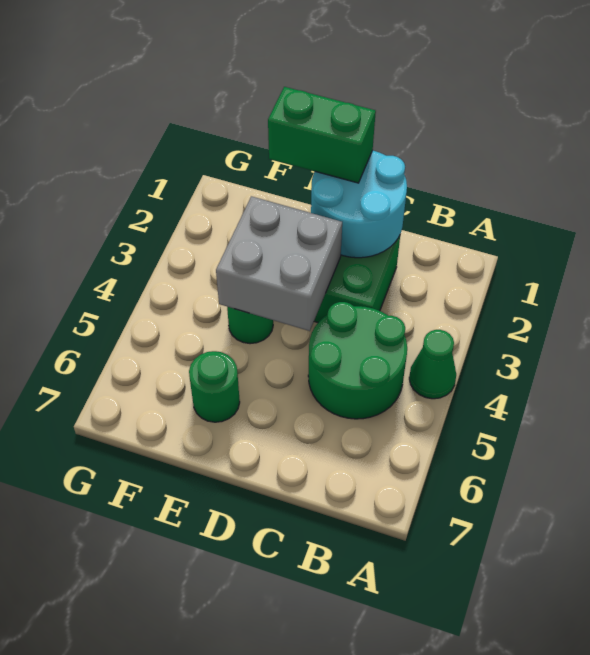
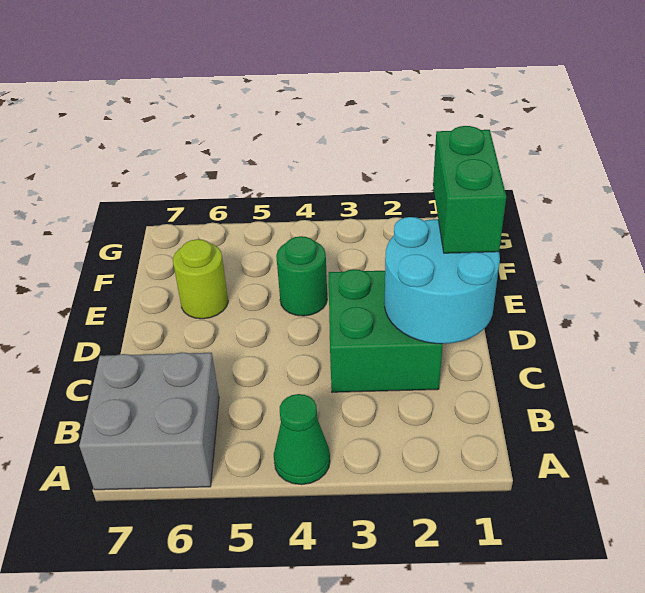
green 2x2 round brick [308,302,407,419] -> none
grey 2x2 brick [216,196,342,331] -> grey 2x2 brick moved to [79,352,219,490]
green 1x1 round brick [189,351,240,422] -> lime 1x1 round brick [173,239,228,319]

